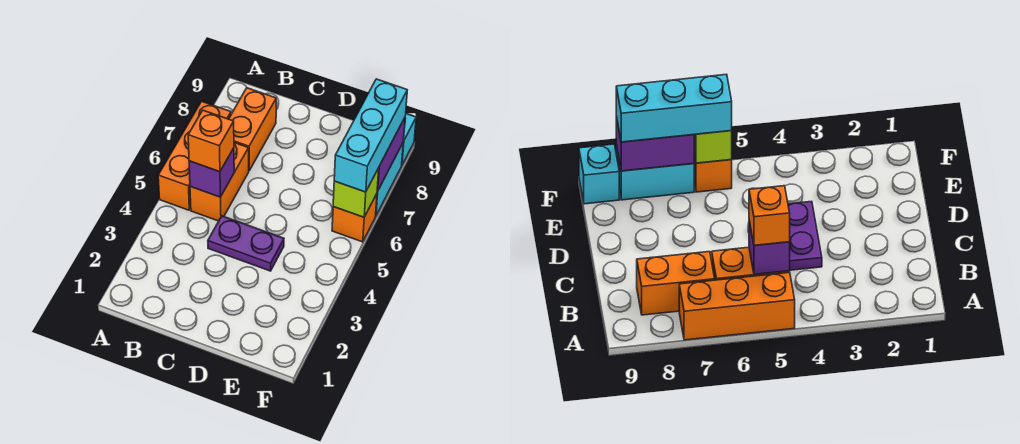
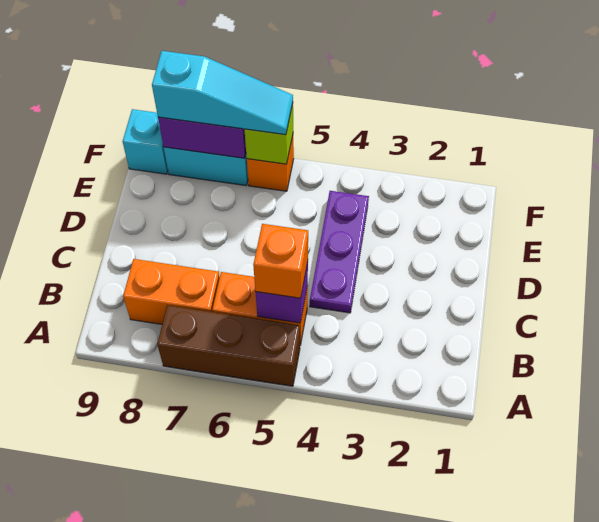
orange 1x3 brick [158,101,231,210] -> brown 1x3 brick [157,305,300,386]
purple 1x2 plate [208,216,284,271] -> purple 1x3 plate [310,191,369,313]
cyan 1x3 brick [334,79,407,192] -> cyan 1x3 slope [152,51,293,135]

